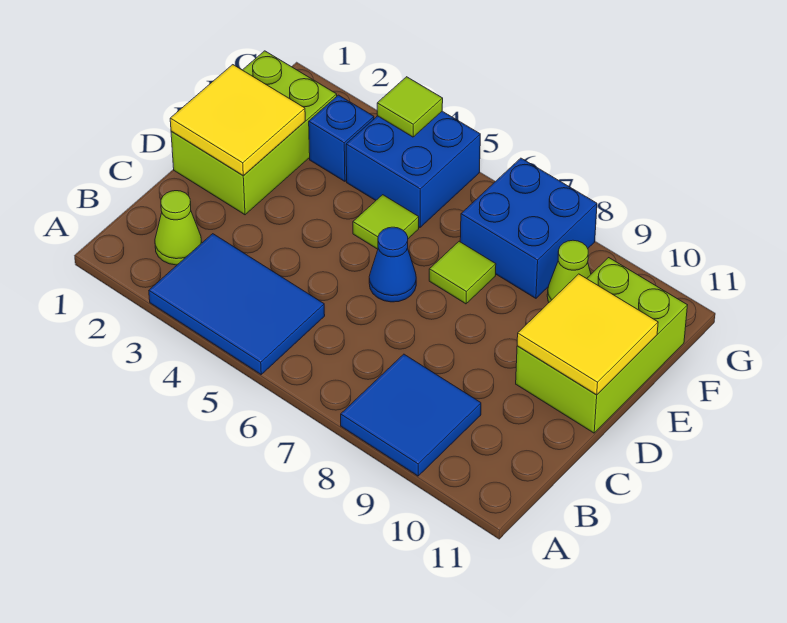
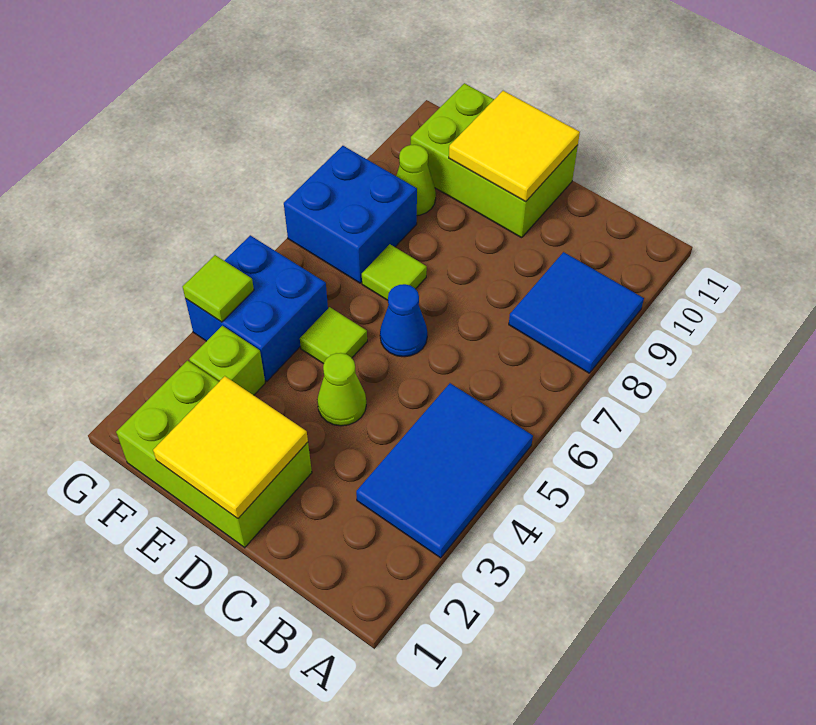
lime 1x1 cone [155,191,202,265] -> lime 1x1 cone moved to [317,353,366,426]
blue 1x1 brick [309,95,374,181] -> lime 1x1 brick [189,326,265,395]

